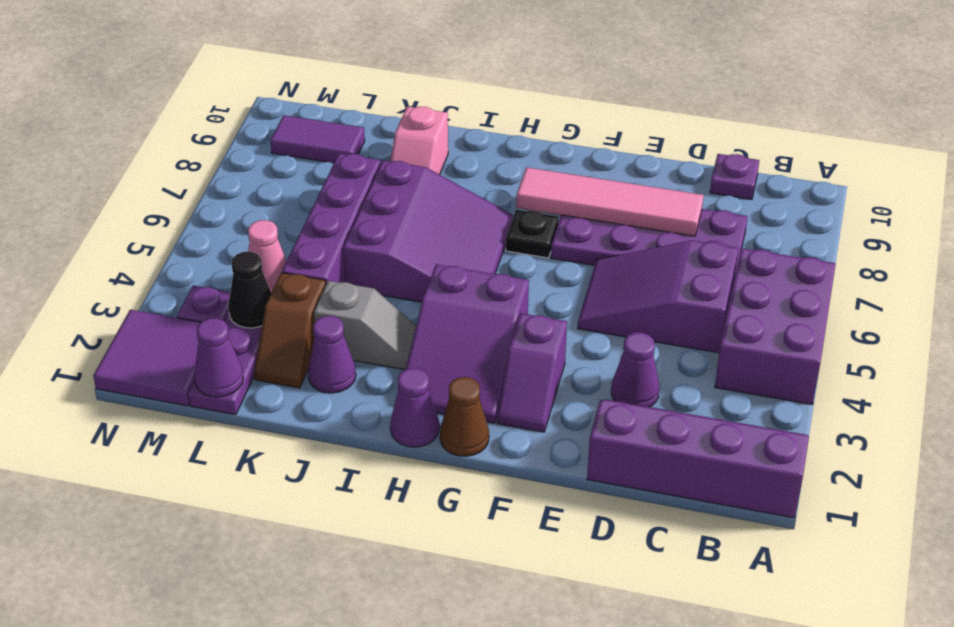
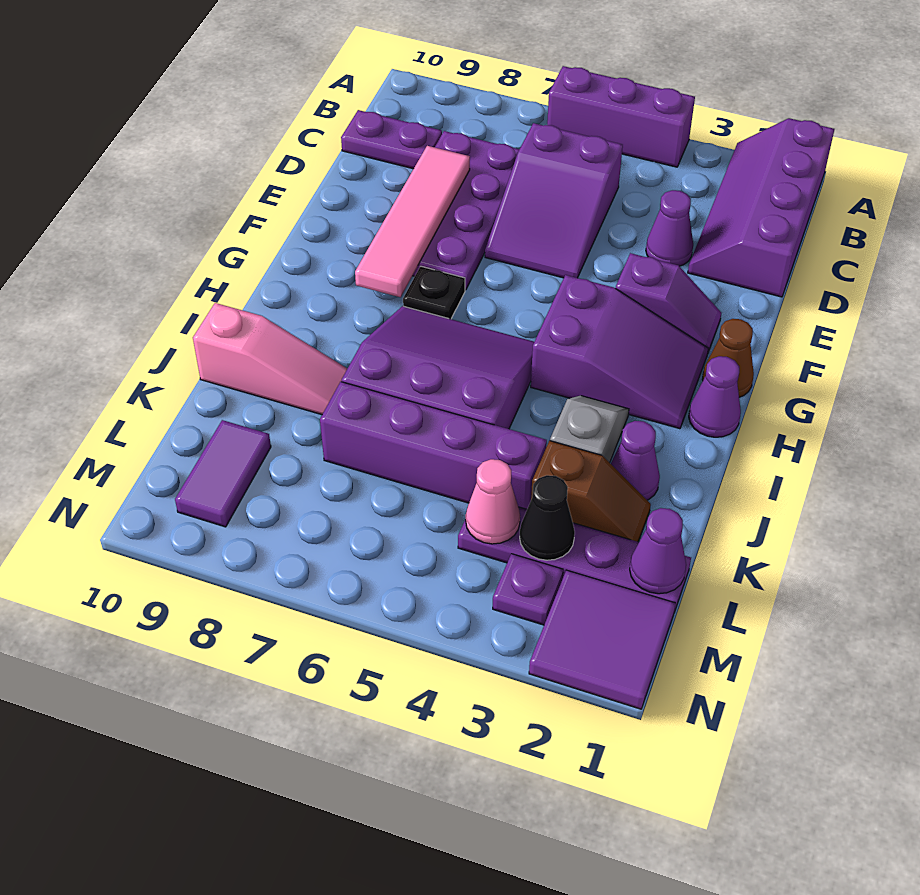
purple 2x3 brick [715,248,836,404] -> purple 1x3 brick [547,66,695,167]
purple 1x1 plate [710,154,759,200] -> purple 1x2 plate [341,110,442,169]
pink 1x2 slope [390,106,448,175] -> pink 1x3 slope [193,303,347,415]

